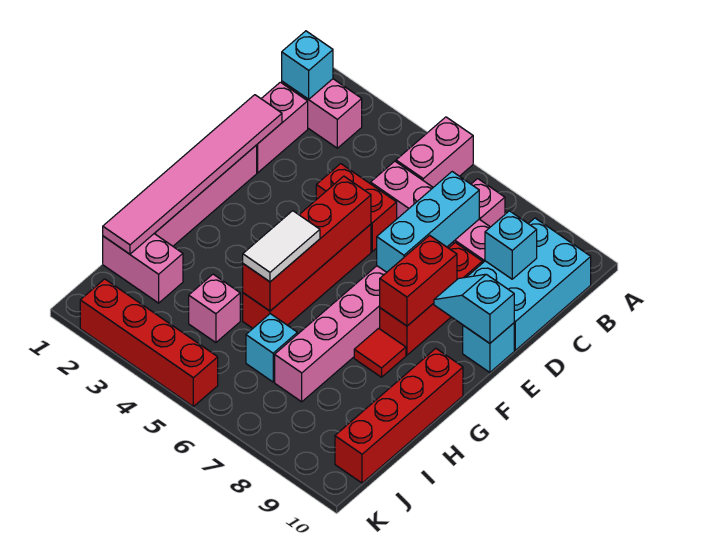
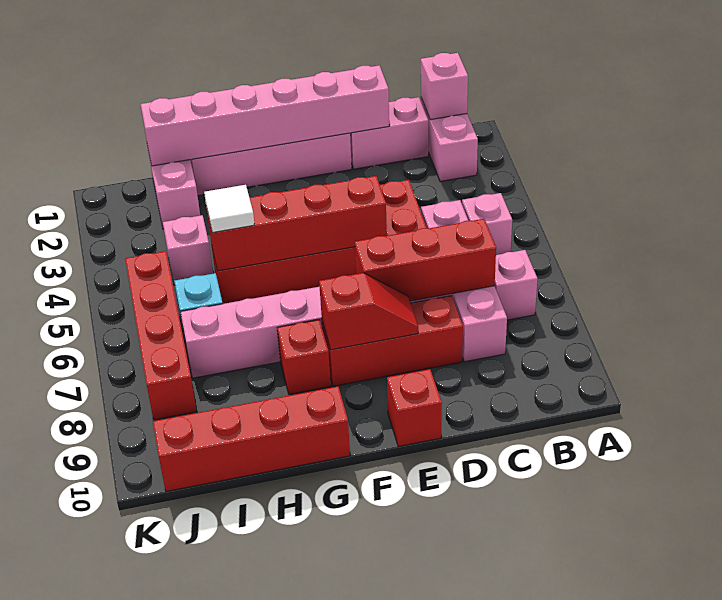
pink 1x2 brick [396,117,473,187] -> pink 1x1 brick [462,193,512,255]
cyan 1x1 brick [282,31,333,99] -> pink 1x1 brick [421,53,468,120]
cyan 2x3 brick [467,218,591,350] -> none
cyan 1x3 brick [377,172,479,272] -> red 1x3 brick [355,219,496,301]
cyan 1x1 brick [485,211,537,279] -> none
pink 1x6 tile [103,95,282,254] -> pink 1x6 brick [141,65,389,166]
red 1x2 brick [380,235,457,326] -> red 1x2 slope [319,273,418,350]
cyan 1x2 slope [434,274,514,343] -> none
cyan 1x1 brick [463,323,514,372] -> red 1x1 brick [387,369,442,446]
white 1x2 tile [243,211,320,282] -> white 1x1 tile [204,185,255,233]
red 1x1 tile [354,328,406,377] -> red 1x1 brick [277,320,331,395]
red 1x4 brick [80,279,218,406] -> red 1x4 brick moved to [125,251,197,420]

